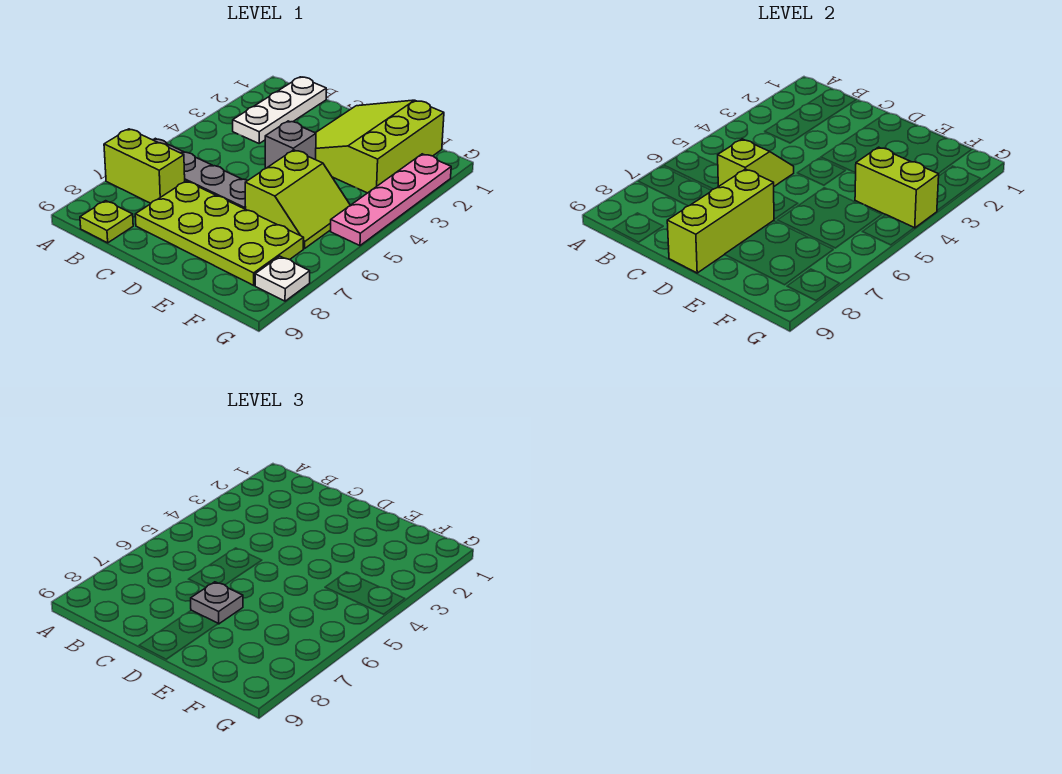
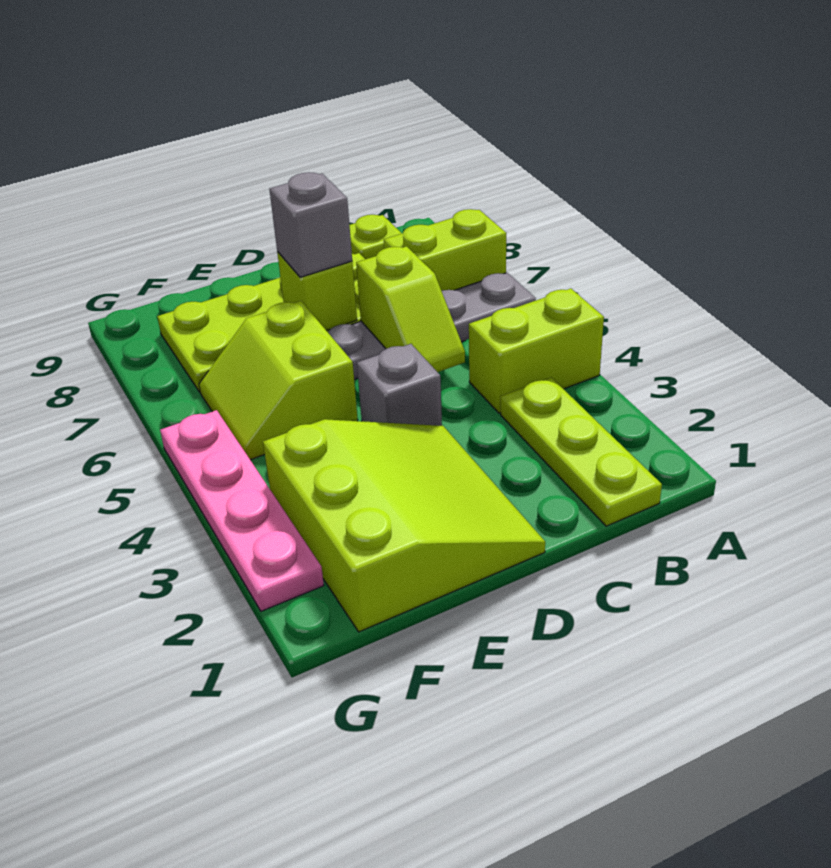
white 1x3 plate [233,77,326,143] -> lime 1x3 plate [501,378,662,526]
lime 1x3 brick [667,169,774,273] -> lime 1x1 brick [277,252,357,331]
grey 1x1 plate [191,582,243,624] -> grey 1x1 brick [269,172,352,277]
lime 1x2 brick [855,147,939,228] -> lime 1x2 brick moved to [469,288,604,413]
white 1x1 plate [255,256,310,301] -> none

